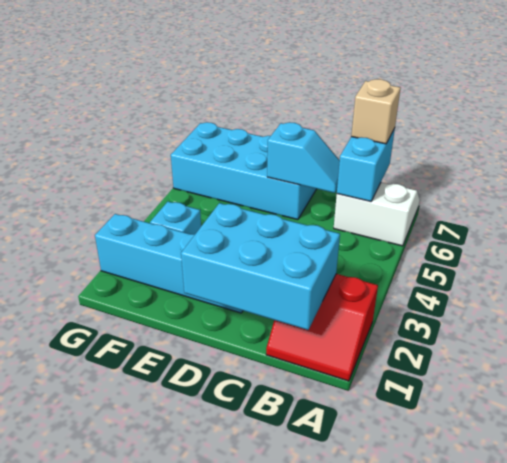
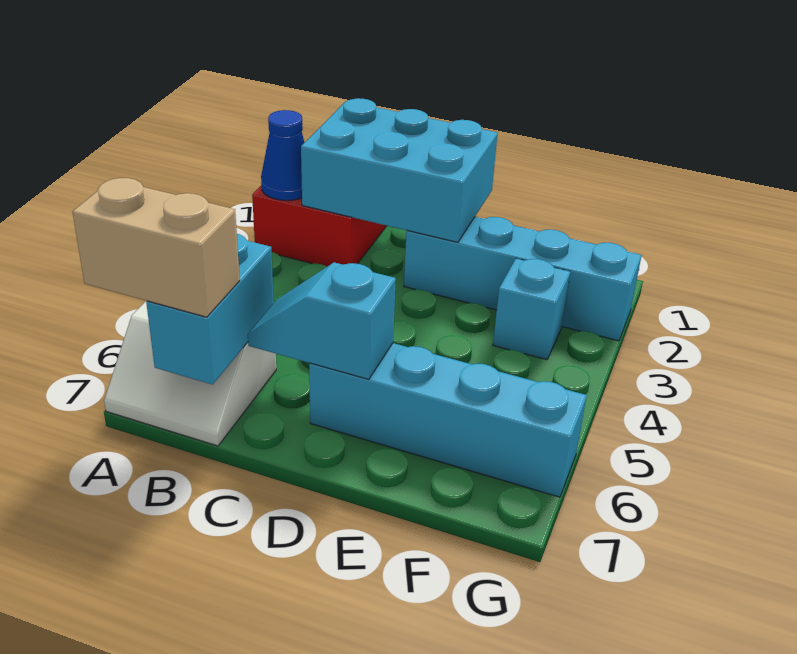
none -> blue 1x1 cone [261,110,304,200]
tan 1x1 brick [351,79,401,144] -> tan 1x2 brick [72,178,240,317]
cyan 2x4 brick [171,122,316,220] -> cyan 1x4 brick [309,343,587,497]

